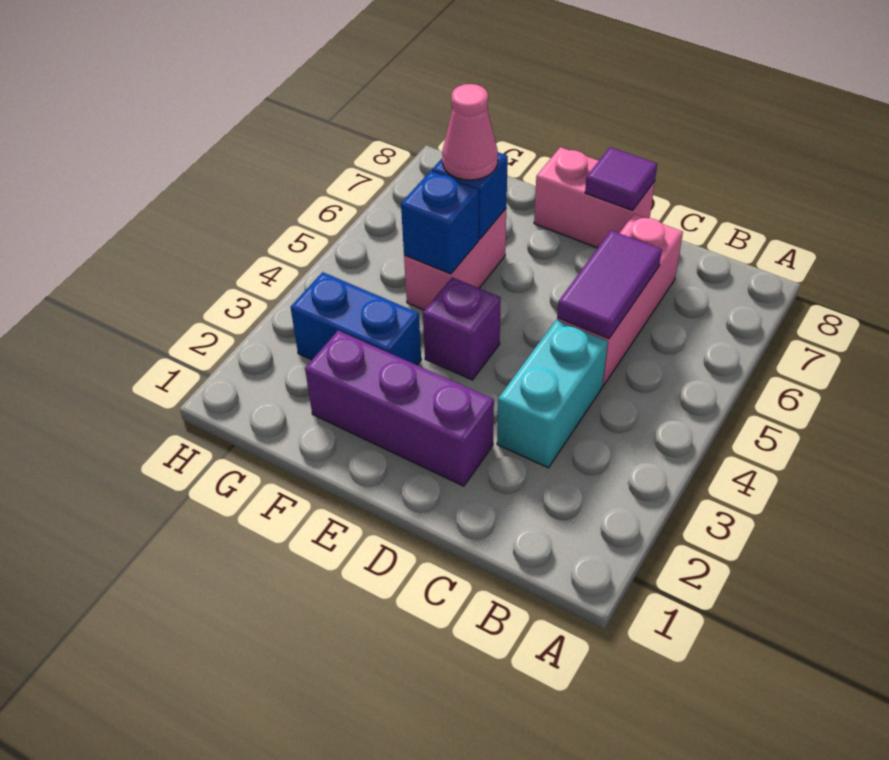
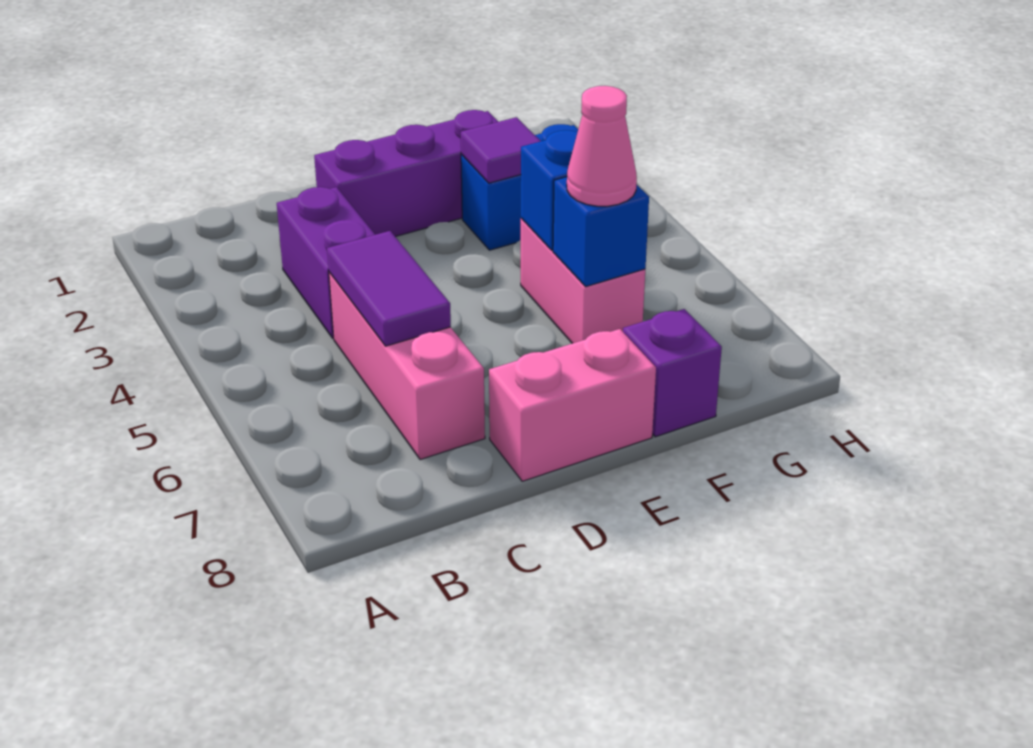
cyan 1x2 brick [497,320,608,468] -> purple 1x2 brick [277,187,375,338]
purple 1x1 tile [585,147,657,210] -> purple 1x1 tile moved to [461,117,541,183]
purple 1x1 brick [423,277,501,380] -> purple 1x1 brick moved to [623,309,722,437]

